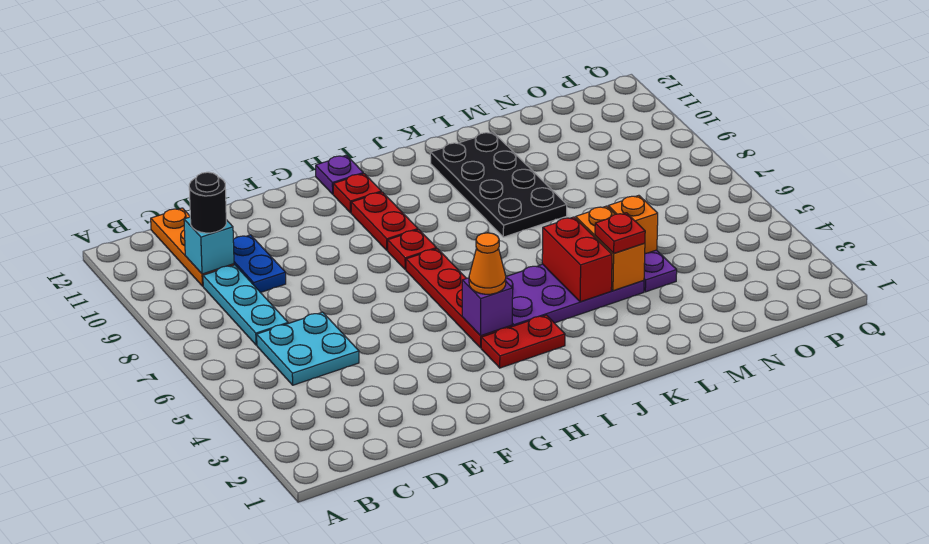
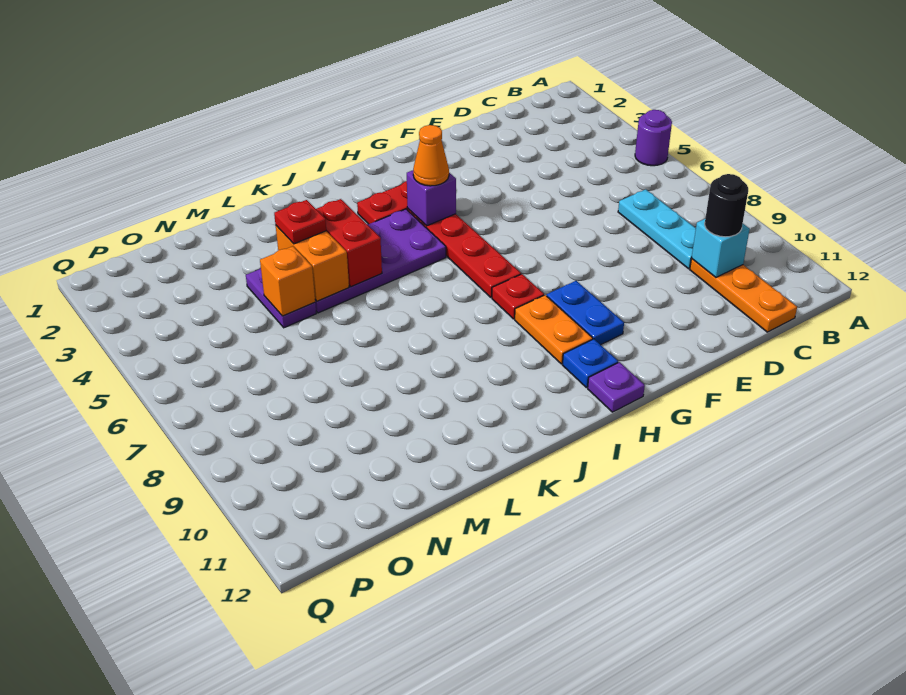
none -> purple 1x1 round brick [635,110,672,166]
cyan 2x2 plate [257,312,359,385] -> none
blue 1x2 plate [233,235,286,293] -> blue 1x2 plate moved to [547,281,624,345]
red 1x2 plate [351,192,418,251] -> orange 1x2 plate [515,295,593,364]
red 1x1 plate [333,174,381,213] -> blue 1x1 plate [562,339,618,388]
black 2x4 plate [430,132,567,237] -> none

